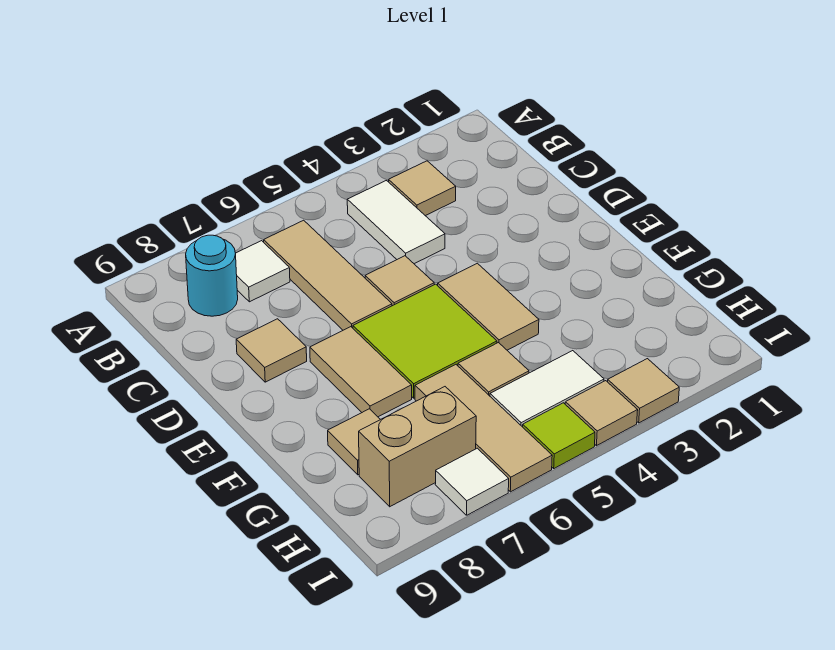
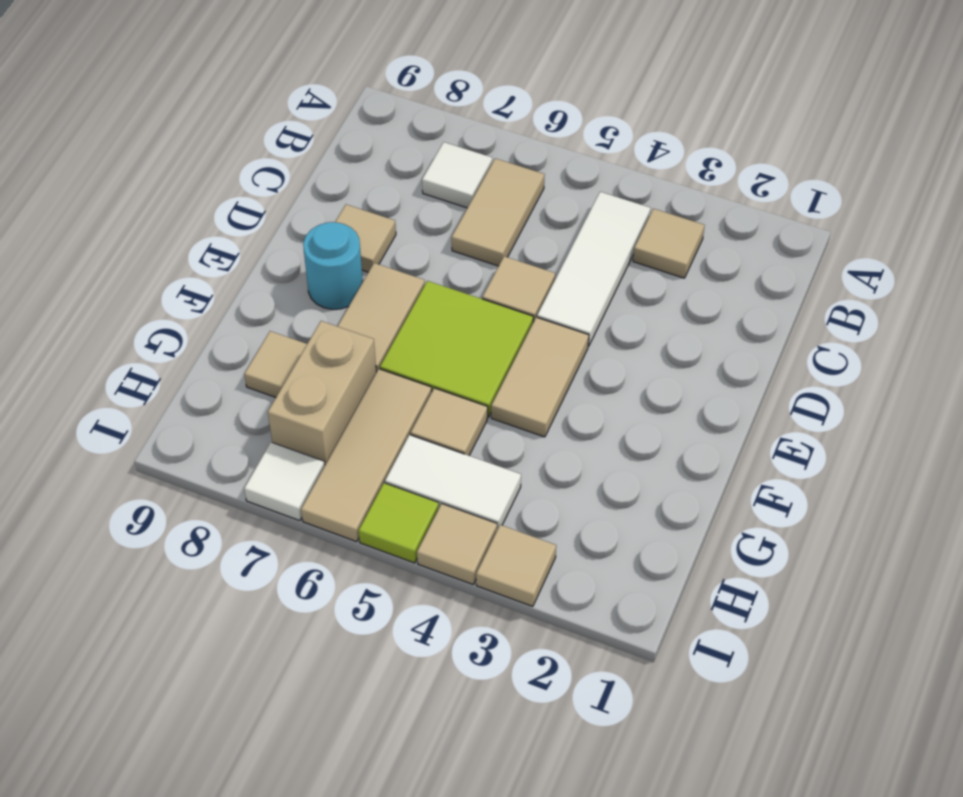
white 1x2 tile [347,181,445,264] -> white 1x3 tile [537,192,651,346]
tan 1x3 tile [264,220,392,330] -> tan 1x2 tile [452,158,545,266]
cyan 1x1 round brick [186,235,238,316] -> cyan 1x1 round brick moved to [303,222,363,309]
tan 1x2 brick [359,387,476,507] -> tan 1x2 brick turned to [268,321,376,465]

